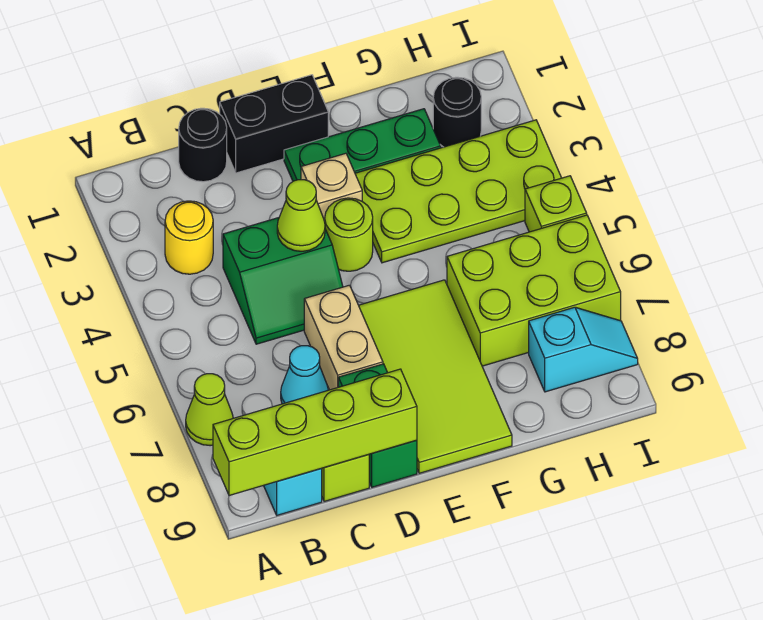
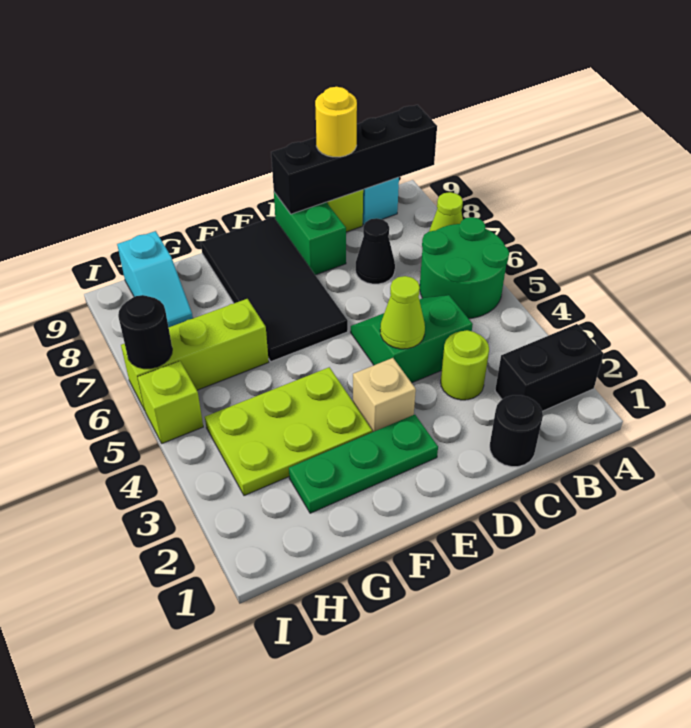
none -> green 2x2 round brick [420,217,509,319]
lime 1x4 brick [213,369,417,495] -> black 1x4 brick [271,105,437,214]
yellow 1x1 round brick [165,201,213,274] -> yellow 1x1 round brick moved to [315,87,357,157]
cyan 1x1 cone [281,346,328,404] -> black 1x1 cone [356,218,395,284]
black 1x2 brick [220,75,328,173] -> black 1x2 brick moved to [495,324,603,411]
tan 1x2 brick [304,285,383,390] -> none
lime 1x1 round brick [325,198,373,271] -> lime 1x1 round brick moved to [441,330,489,400]
lime 2x4 tile [359,280,512,473] -> black 2x4 tile [201,217,348,361]
lime 2x4 plate [355,120,561,263] -> lime 2x3 plate [205,367,372,496]
lime 2x3 brick [447,215,621,366] -> lime 1x3 brick [121,299,269,410]
black 1x1 round brick [433,77,481,147] -> black 1x1 round brick moved to [118,295,172,369]
cyan 1x2 slope [529,307,638,392] -> cyan 1x2 slope turned to [117,231,193,327]

